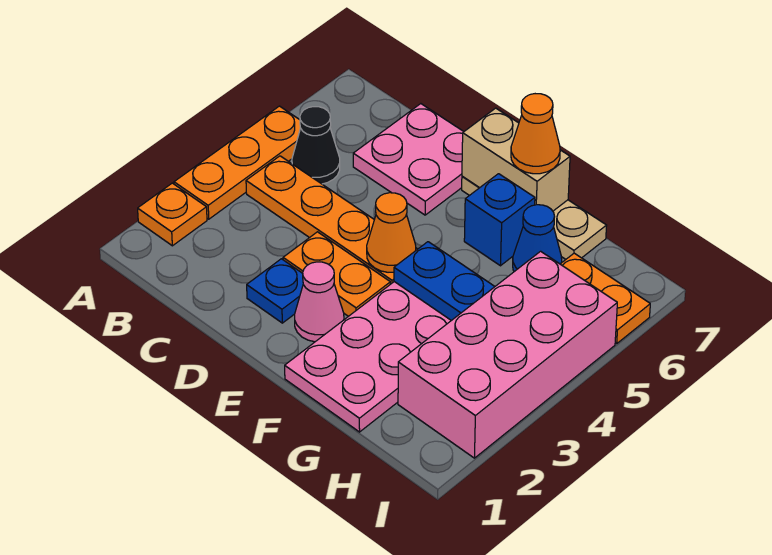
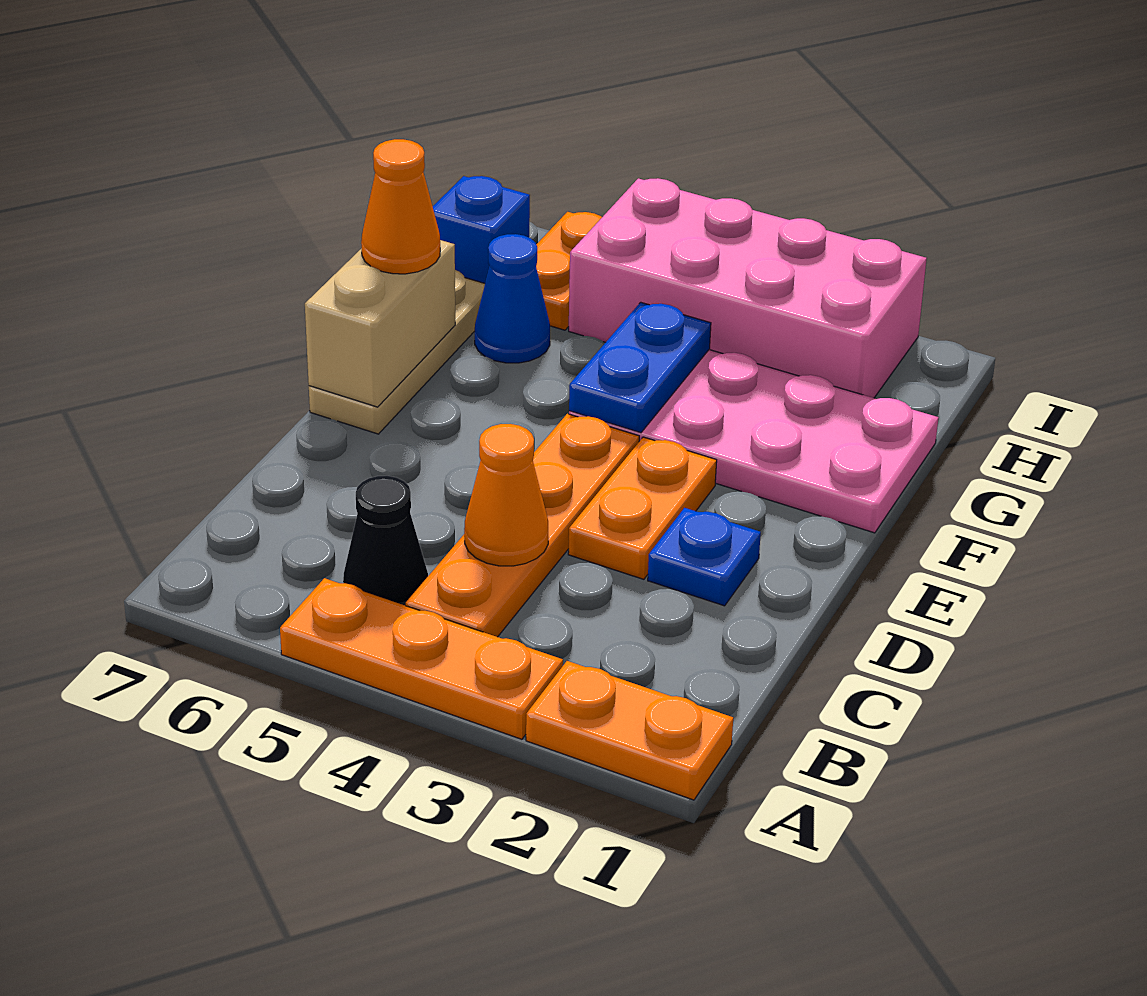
orange 1x1 plate [138,183,207,246] -> orange 1x2 plate [526,661,733,800]
pink 2x2 plate [353,104,464,215] -> none
pink 1x1 cone [295,262,344,342] -> none
orange 1x1 cone [367,193,416,272] -> orange 1x1 cone moved to [464,424,548,566]
blue 1x1 brick [464,174,535,266] -> blue 1x1 brick moved to [433,176,530,283]

